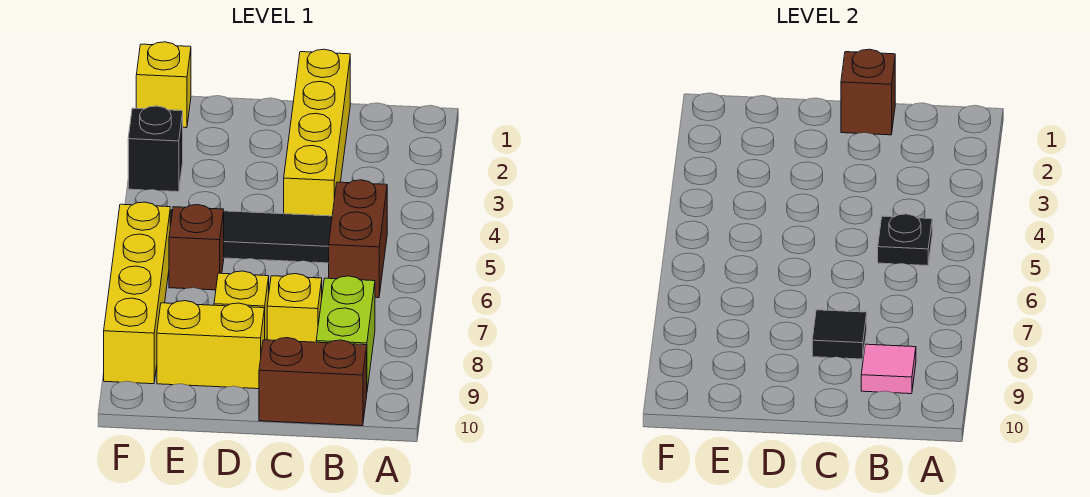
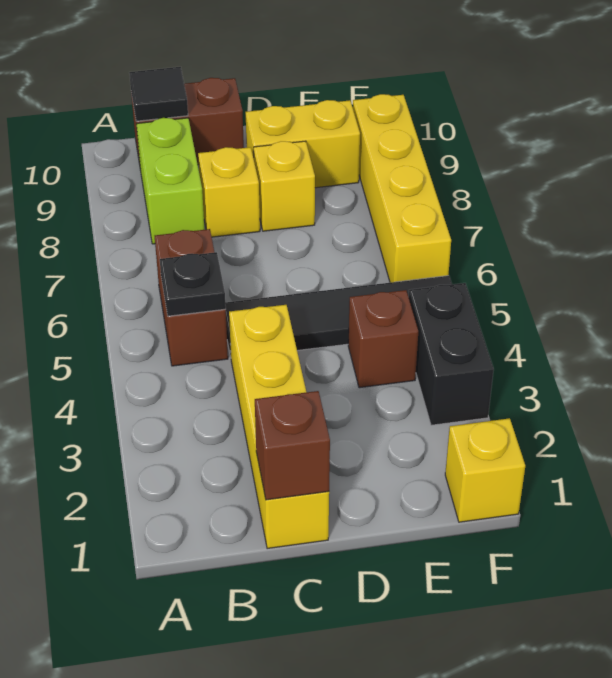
pink 1x1 tile [861,344,916,394] -> none
black 1x1 tile [812,310,867,359] -> black 1x1 tile moved to [129,67,188,121]
brown 1x1 brick [169,205,224,290] -> brown 1x1 brick moved to [348,290,418,388]
black 1x1 brick [128,106,183,192] -> black 1x2 brick [409,283,494,425]

